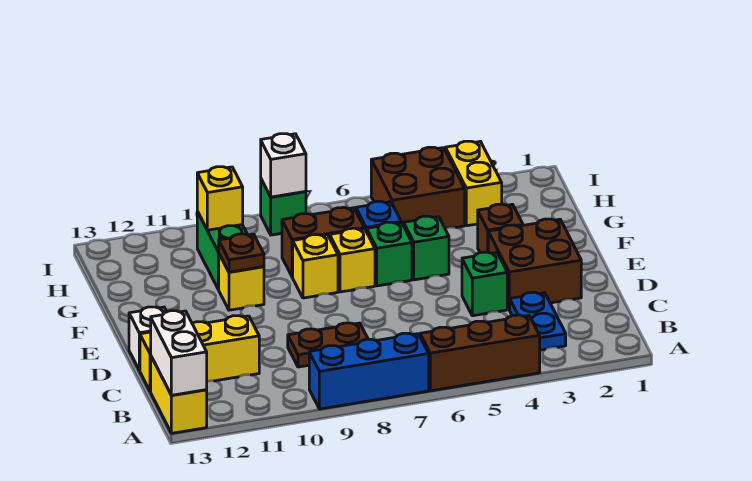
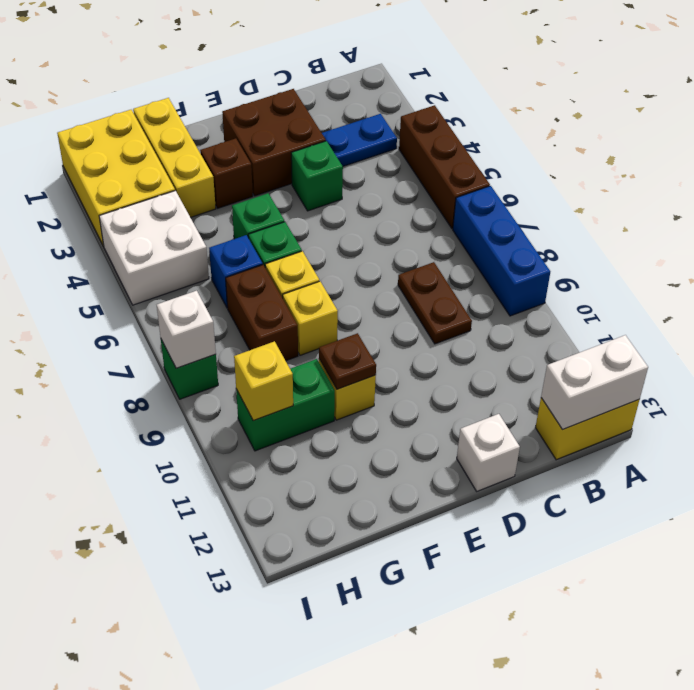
yellow 1x3 brick [140,316,259,391] -> yellow 1x3 brick moved to [133,98,216,217]
yellow 1x2 brick [445,141,502,226] -> yellow 2x3 brick [57,110,175,246]
brown 2x2 brick [371,147,465,229] -> white 2x2 brick [99,191,209,305]

